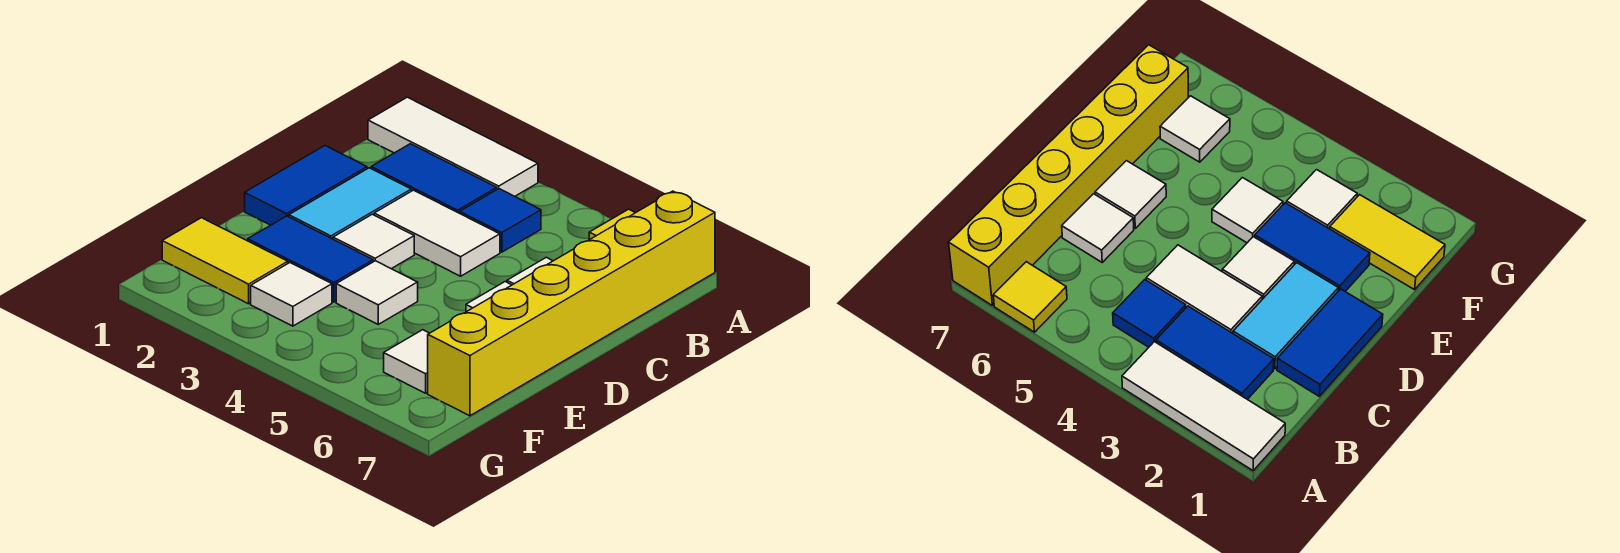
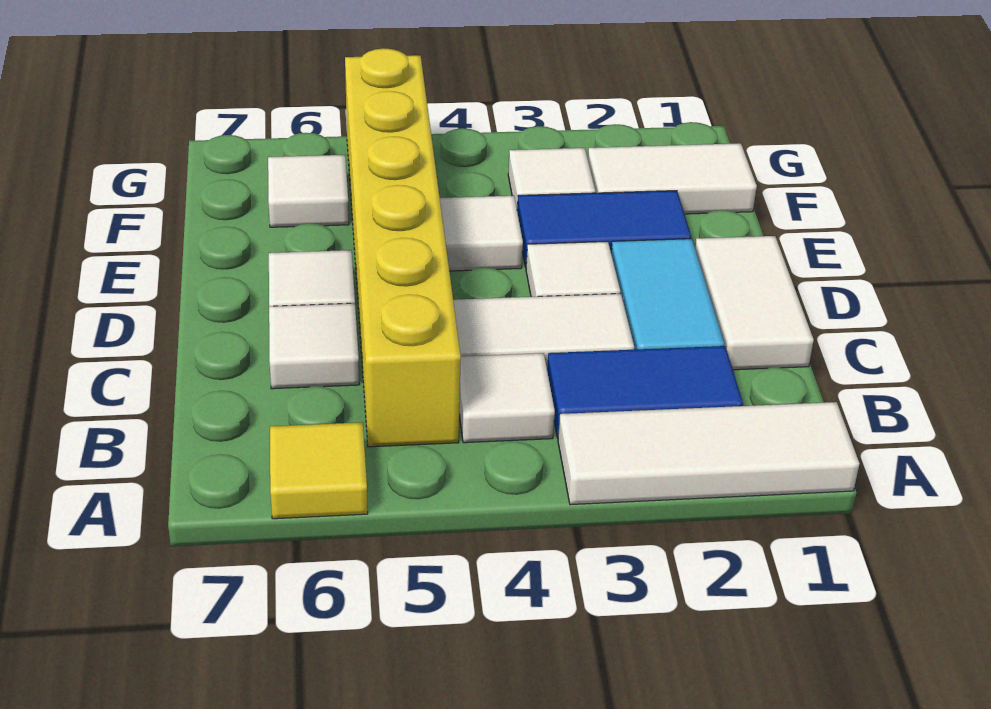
yellow 1x6 brick [428,191,715,416] -> yellow 1x6 brick moved to [345,48,461,447]
blue 1x1 tile [460,189,541,252] -> white 1x1 tile [459,353,555,443]
blue 1x2 tile [245,146,367,225] -> white 1x2 tile [695,236,814,370]
yellow 1x2 tile [162,218,288,304] -> white 1x2 tile [588,143,757,214]

